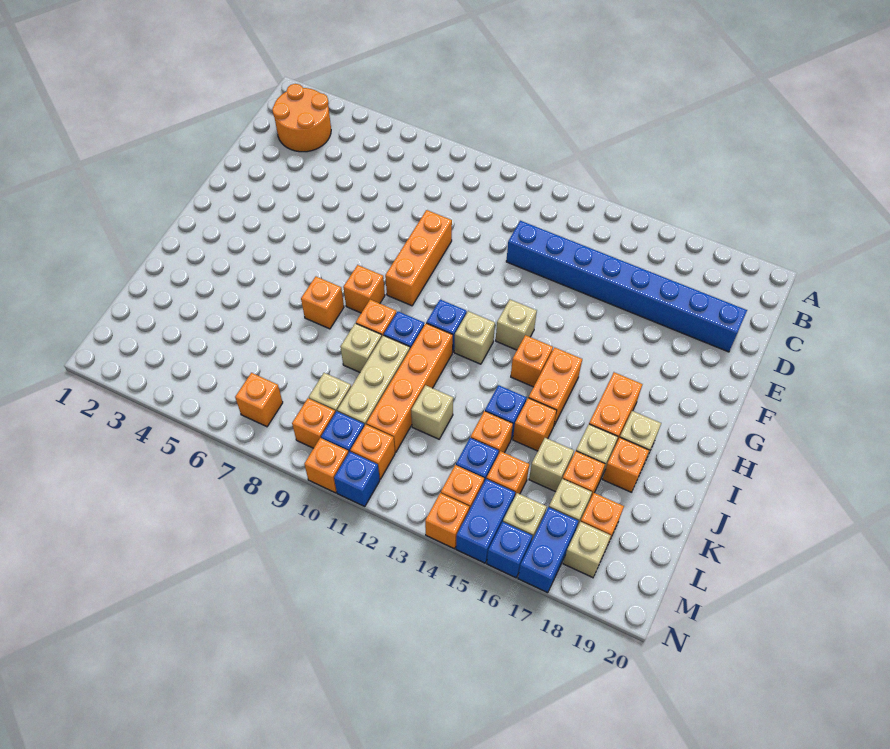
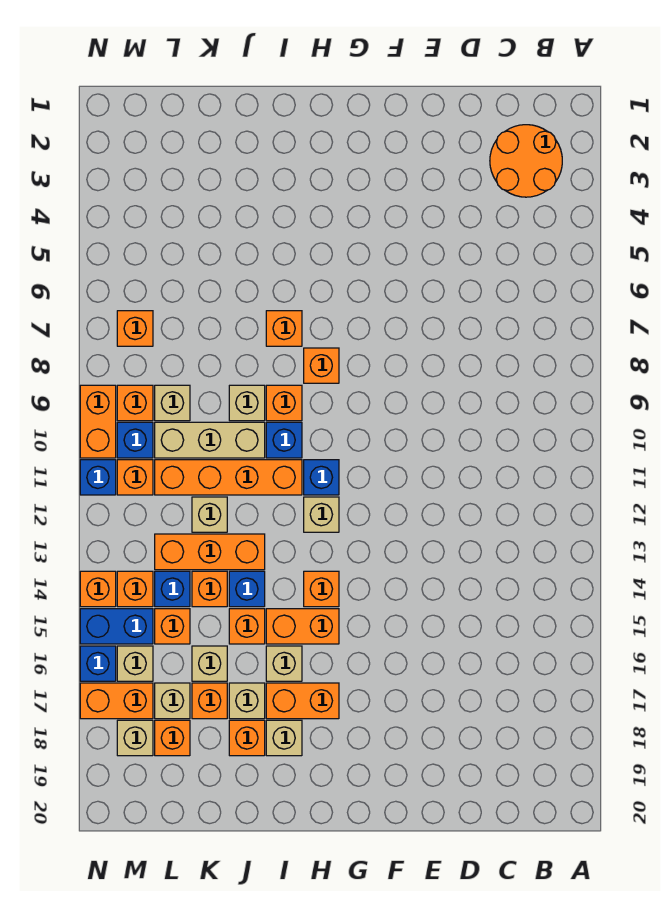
blue 1x8 brick [506,221,747,352] -> none
orange 1x3 brick [385,210,452,306] -> orange 1x3 brick moved to [155,534,265,570]
tan 1x1 brick [496,300,537,350] -> tan 1x1 brick moved to [266,646,302,681]
blue 1x2 brick [518,507,579,593] -> orange 1x2 brick [80,683,153,719]
orange 1x1 brick [304,438,349,493] -> orange 1x2 brick [80,385,116,458]

